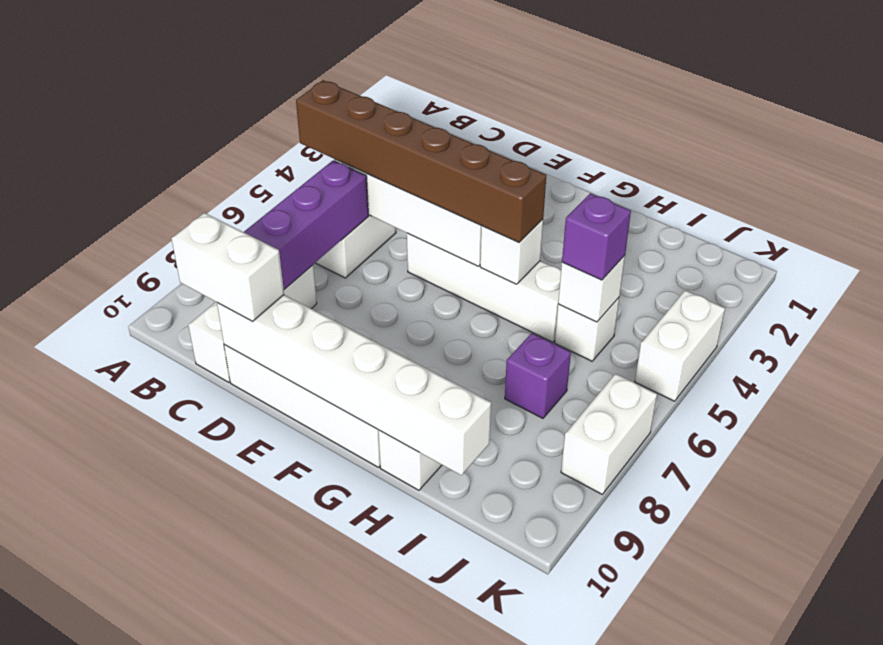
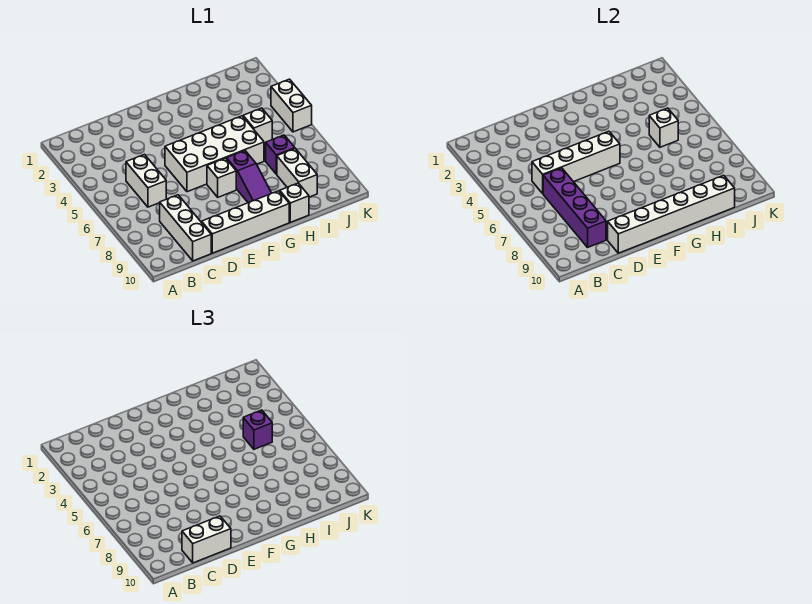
brown 1x6 brick [296,80,546,243] -> none
white 1x4 brick [407,233,561,342] -> white 2x4 brick [165,116,264,192]
white 1x1 brick [480,219,543,284] -> white 1x1 brick moved to [207,158,236,197]
none -> purple 1x3 slope [227,151,271,203]
white 1x2 brick [561,374,657,494] -> white 1x2 brick moved to [277,148,317,197]

